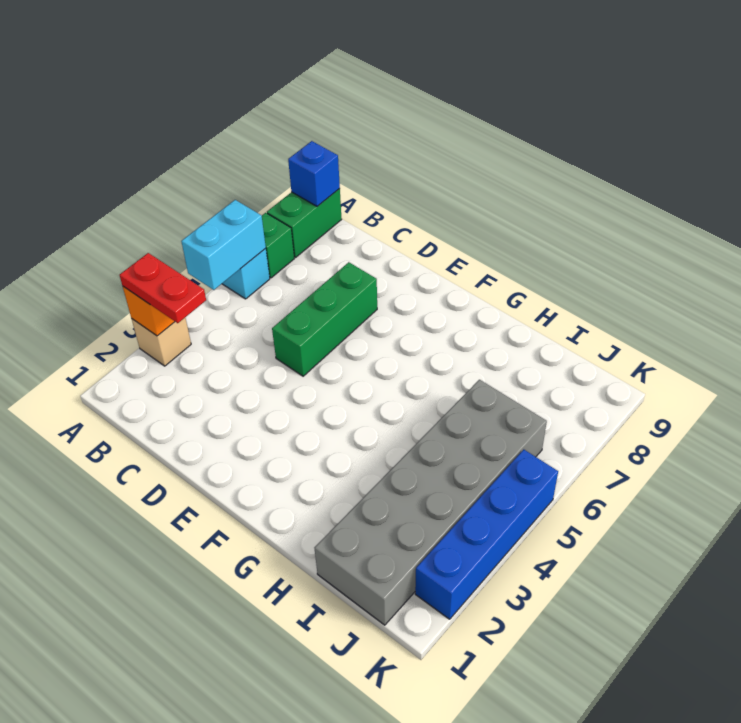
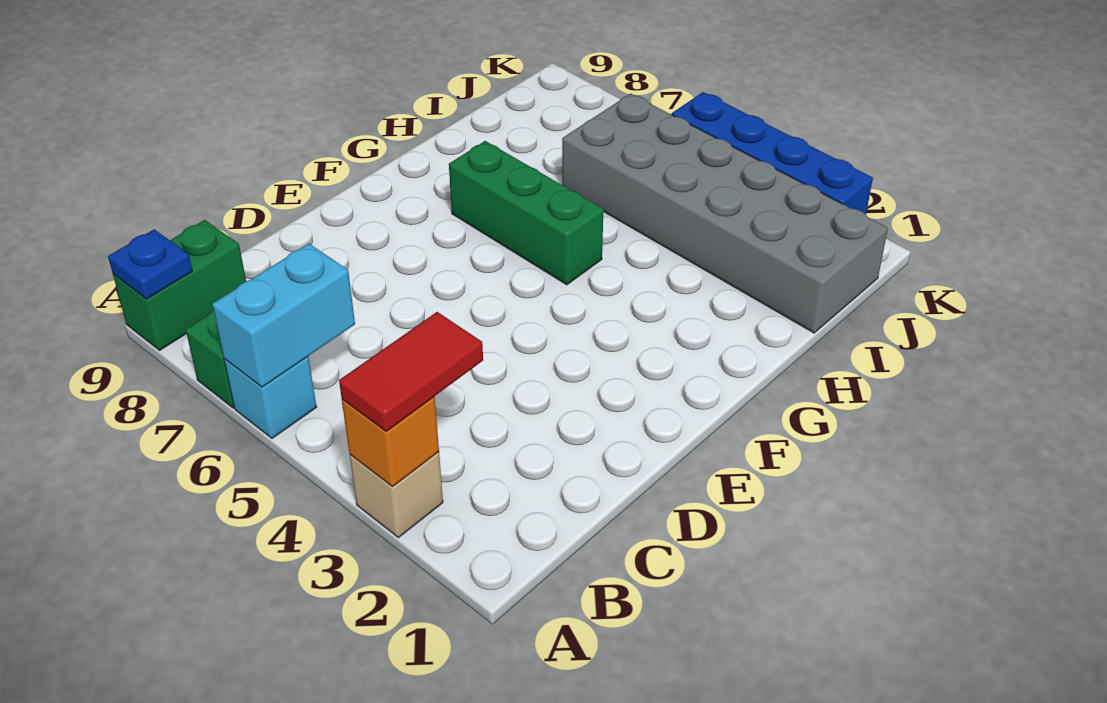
red 1x2 plate [120,253,206,323] -> red 1x2 tile [339,312,483,431]
cyan 1x2 brick [181,200,266,290] -> cyan 1x2 brick turned to [212,243,355,387]
green 1x2 brick [267,189,342,258] -> green 1x2 brick turned to [113,220,246,350]
blue 1x1 brick [288,141,340,206] -> blue 1x1 plate [108,229,192,299]
green 1x3 brick [272,262,377,376] -> green 1x3 brick moved to [449,141,603,285]

